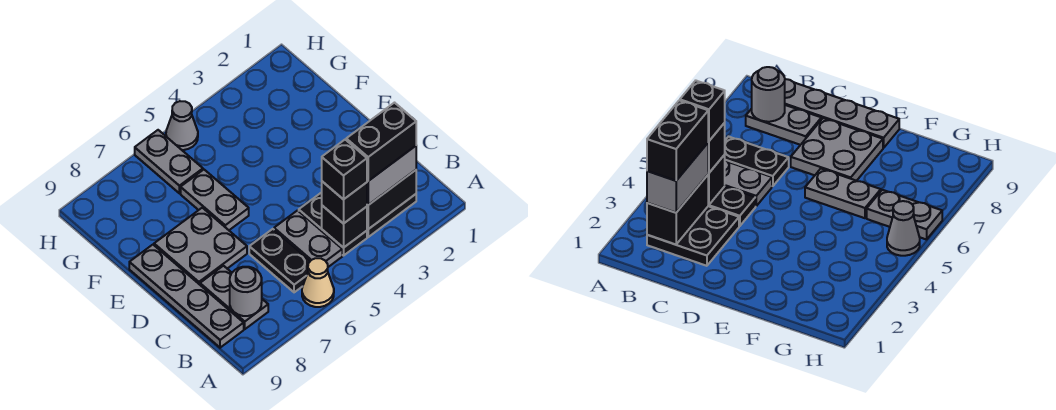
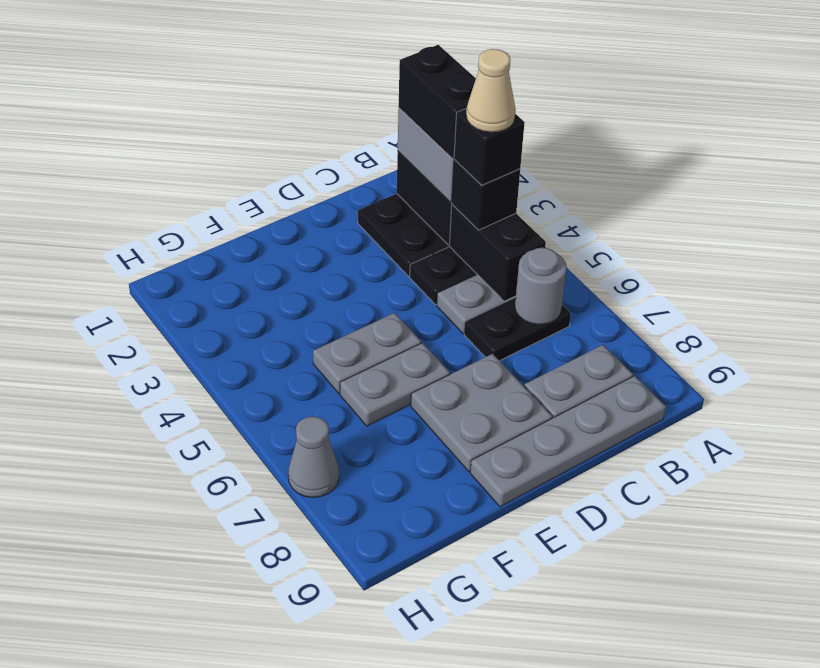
tan 1x1 cone [302,258,334,307] -> tan 1x1 cone moved to [466,49,516,132]
black 1x1 brick [322,206,367,248] -> black 1x2 brick [449,205,546,301]
grey 1x1 round brick [230,267,262,316] -> grey 1x1 round brick moved to [515,248,567,325]
grey 1x2 plate [135,130,203,193] -> grey 1x2 plate moved to [313,313,421,394]
grey 1x1 cone [166,101,198,150] -> grey 1x1 cone moved to [288,417,339,497]

